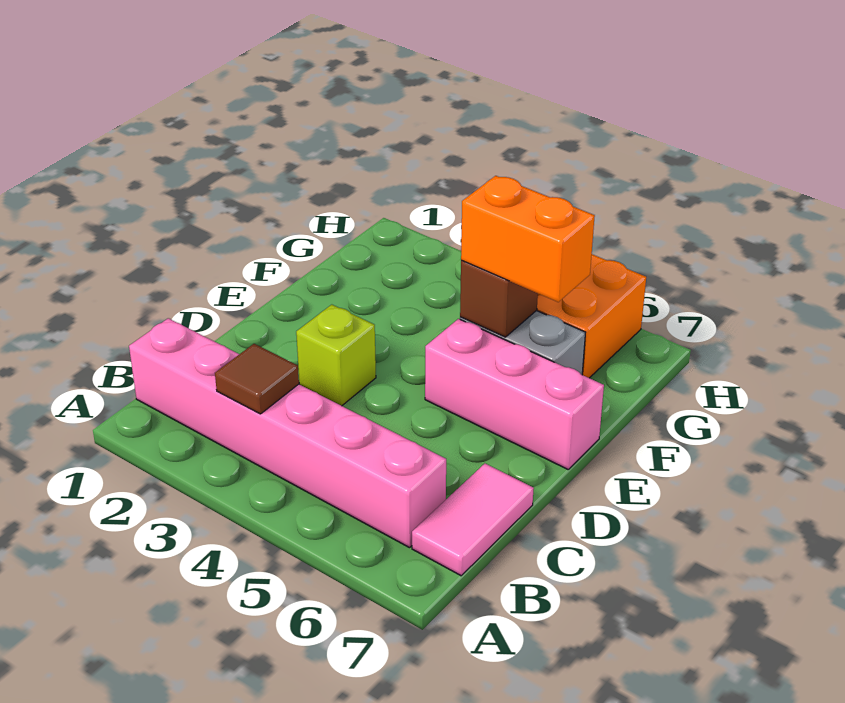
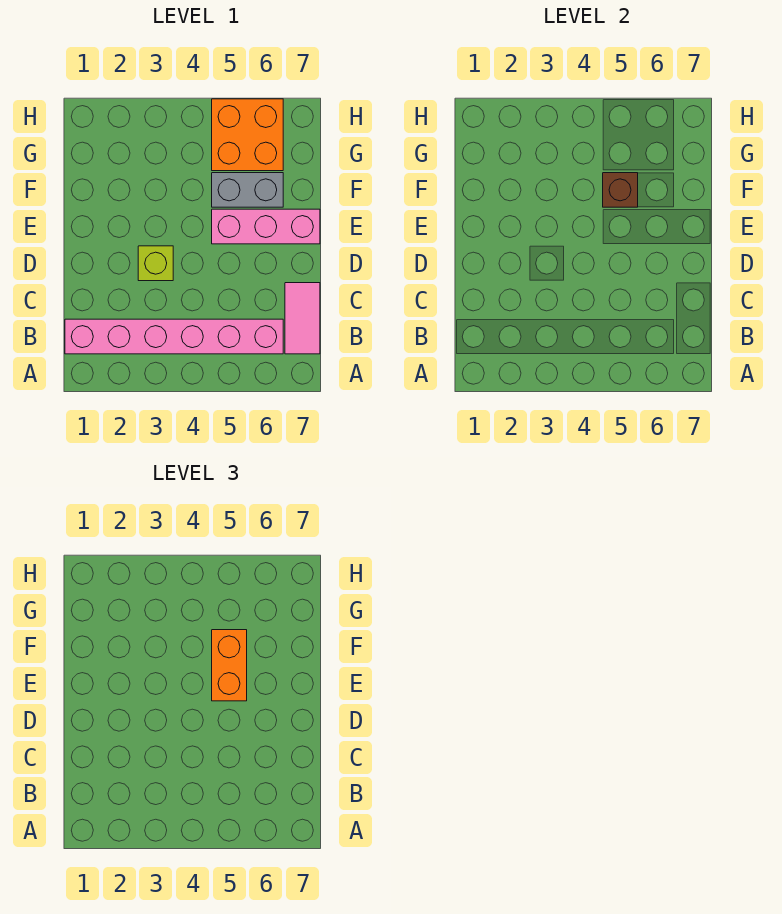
brown 1x1 tile [215,344,299,414] -> none
orange 1x2 brick [461,176,595,302] -> orange 1x2 brick turned to [212,630,247,701]

